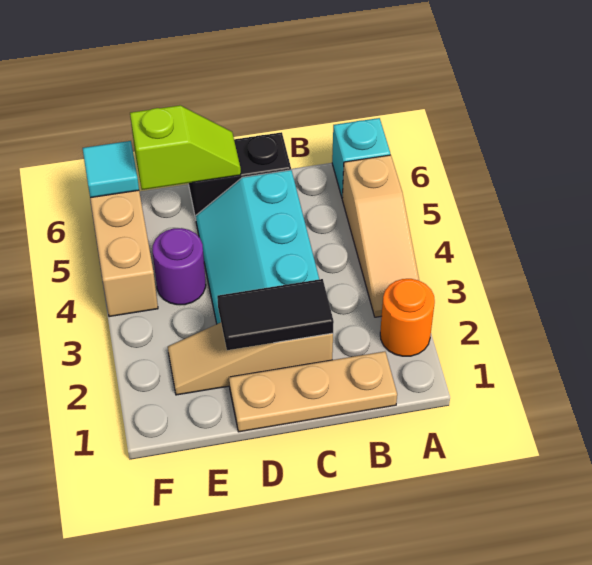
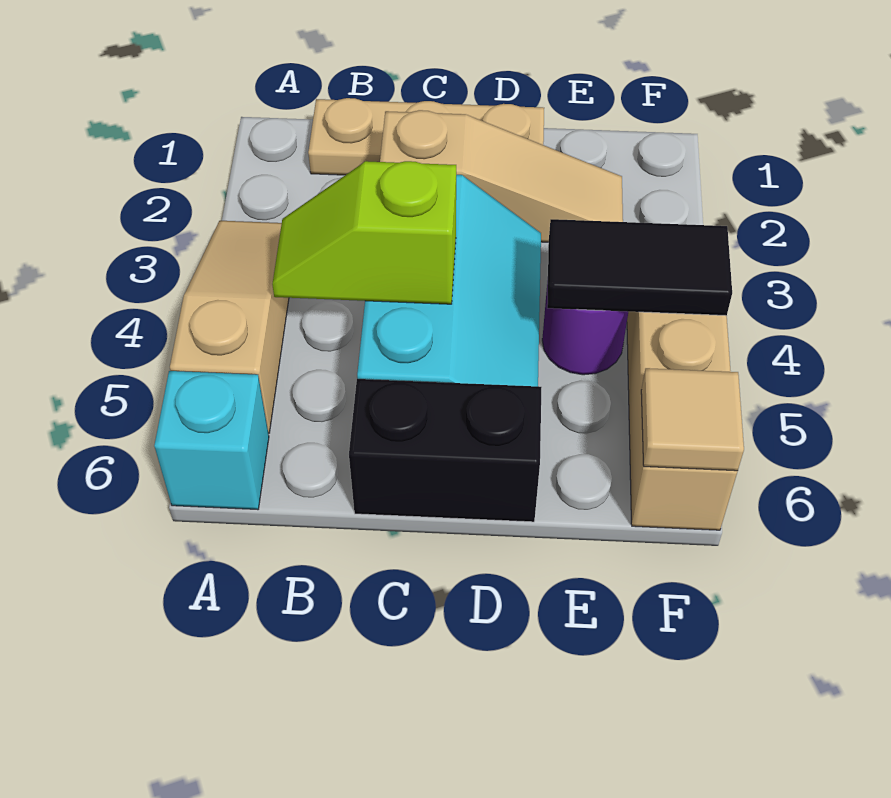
orange 1x1 round brick [380,279,435,356] -> none
black 1x2 tile [217,279,334,350] -> black 1x2 tile moved to [547,219,732,316]
lime 1x2 slope [130,105,241,190] -> lime 1x2 slope moved to [272,161,456,304]
cyan 1x1 tile [83,141,139,198] -> tan 1x1 tile [641,368,744,471]

